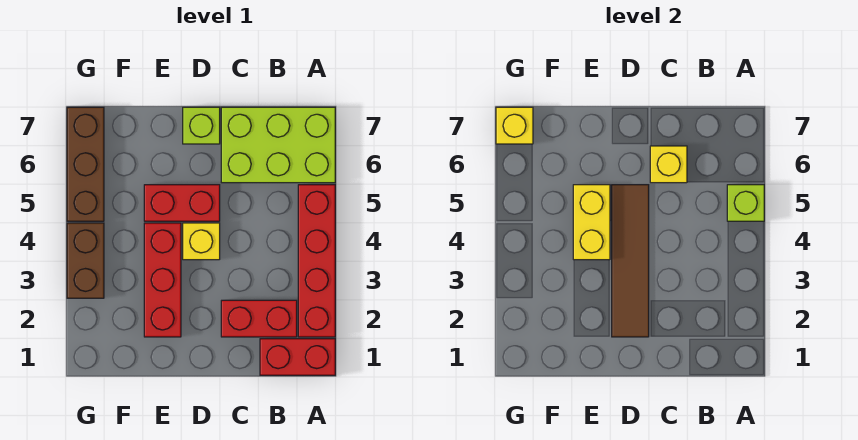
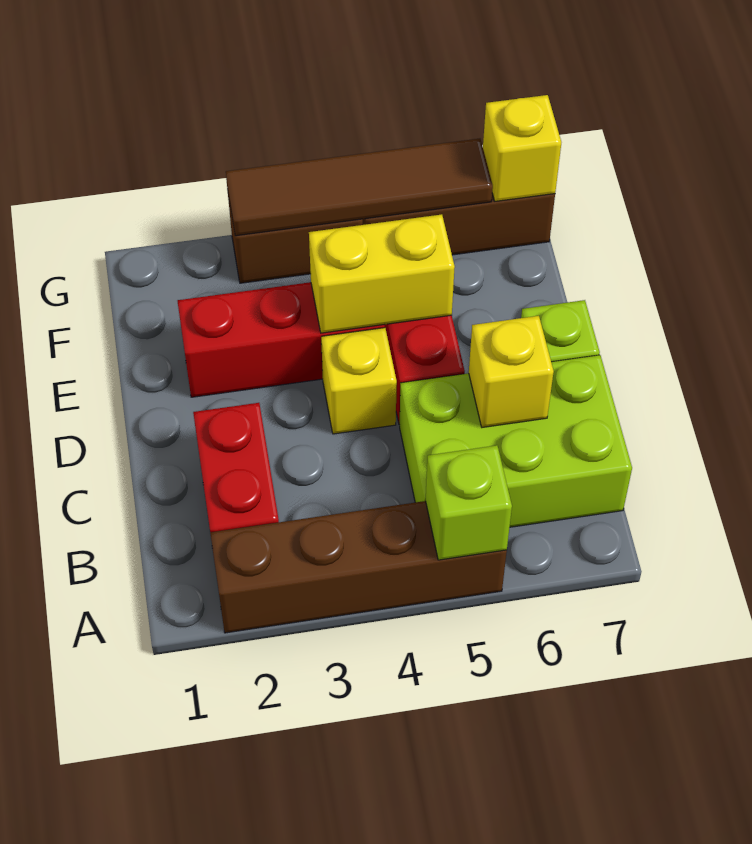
red 1x2 brick [260,339,335,375] -> none
red 1x4 brick [298,185,335,337] -> brown 1x4 brick [210,501,507,633]
lime 2x3 brick [221,107,335,183] -> lime 2x3 brick turned to [400,355,632,527]
brown 1x4 tile [612,185,649,337] -> brown 1x4 tile moved to [226,139,493,236]

